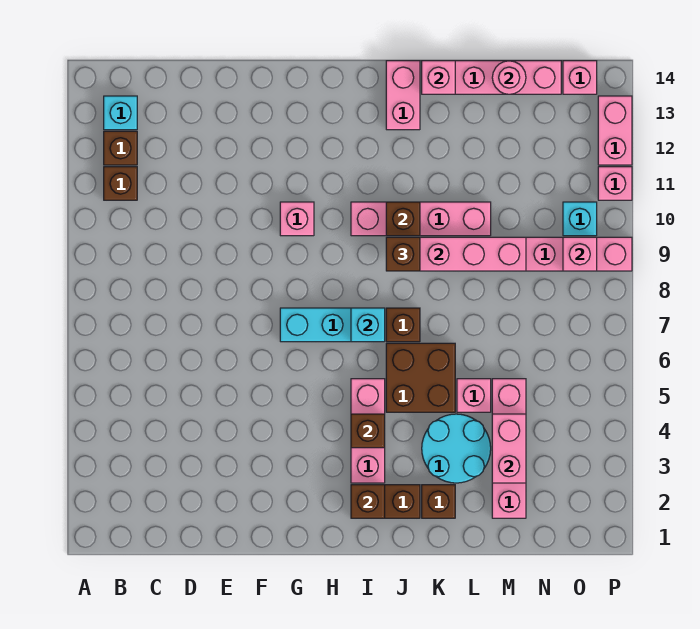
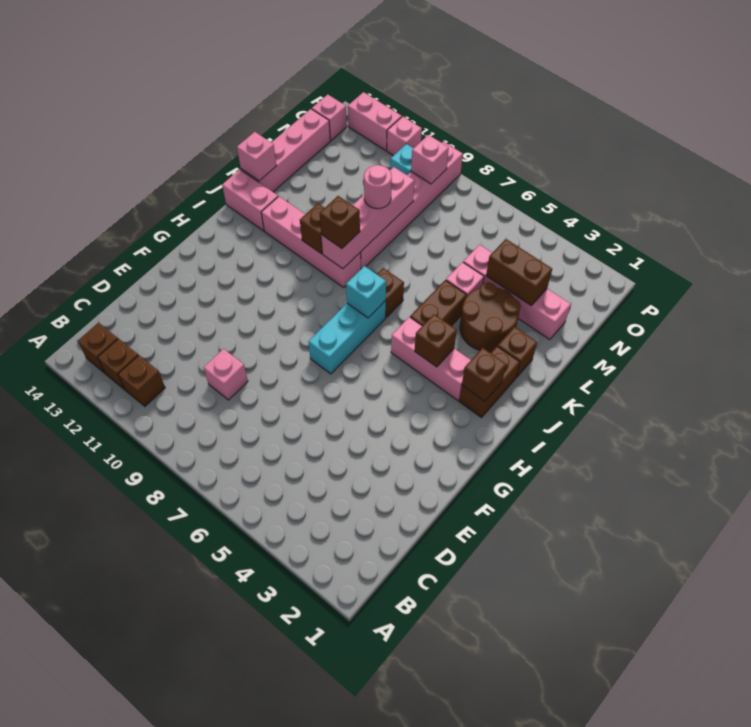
cyan 1x1 brick [104,96,137,130] -> brown 1x1 brick [78,322,118,373]
pink 1x1 brick [280,202,314,236] -> pink 1x1 brick moved to [204,349,248,400]
pink 1x4 brick [351,202,491,236] -> pink 1x4 brick turned to [261,197,361,288]
brown 2x2 brick [386,343,455,412] -> brown 1x2 brick [410,280,467,326]
cyan 2x2 round brick [422,414,491,483] -> brown 2x2 round brick [460,282,521,352]
pink 1x2 brick [492,414,526,483] -> brown 1x2 brick [486,239,552,305]
pink 1x1 round brick [492,61,526,94] -> pink 1x1 round brick moved to [364,165,392,209]

